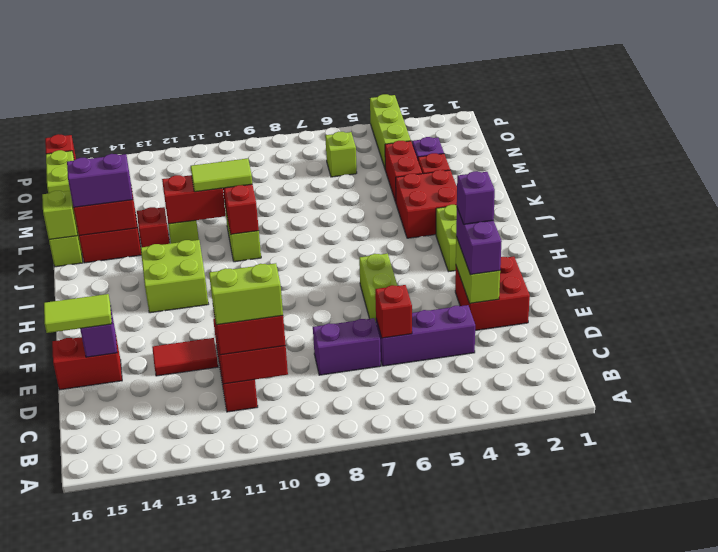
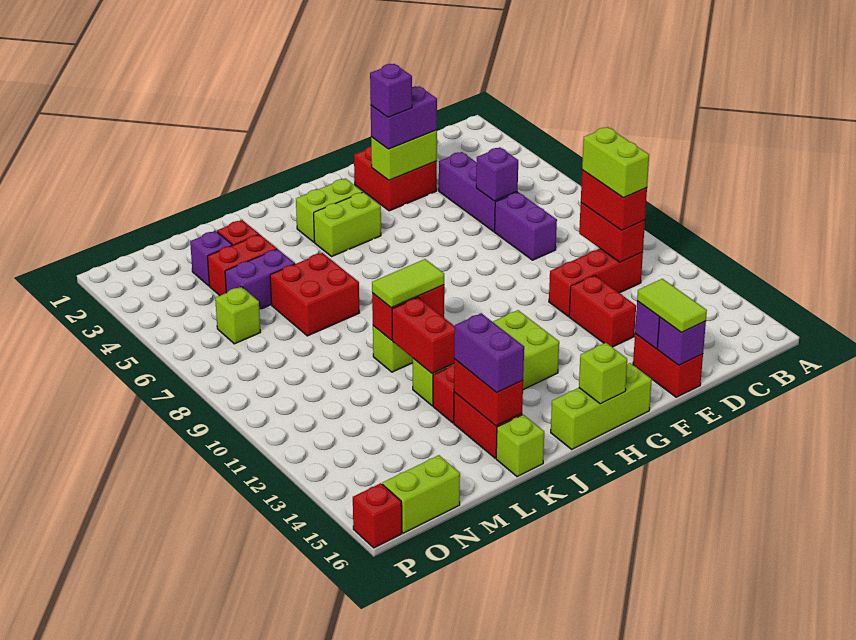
red 1x1 brick [375,285,412,338] -> purple 1x1 brick [476,147,518,201]
red 1x2 tile [152,338,218,376] -> red 1x2 brick [569,275,636,347]
none -> purple 1x1 brick [657,318,706,365]
lime 1x2 brick [359,254,398,322] -> lime 1x2 brick moved to [314,192,381,256]
red 2x2 brick [396,170,457,238] -> red 2x2 brick moved to [270,253,359,336]
lime 1x2 tile [191,158,252,192] -> lime 1x2 tile turned to [372,259,444,308]
lime 1x1 brick [42,191,77,239] -> lime 1x1 brick moved to [579,343,627,404]
none -> purple 1x2 brick [225,249,295,310]
lime 1x3 brick [370,94,411,168] -> lime 1x3 brick moved to [551,363,652,449]

